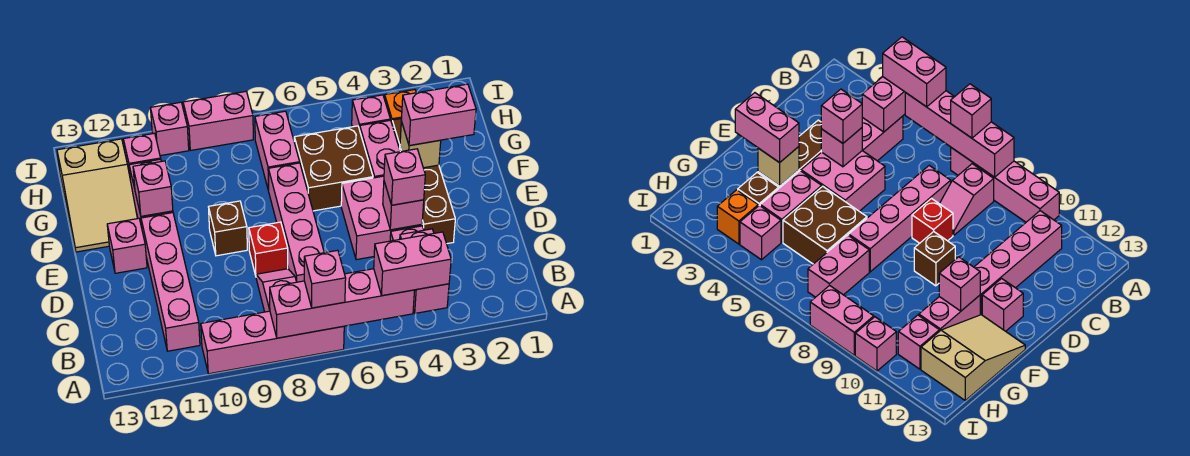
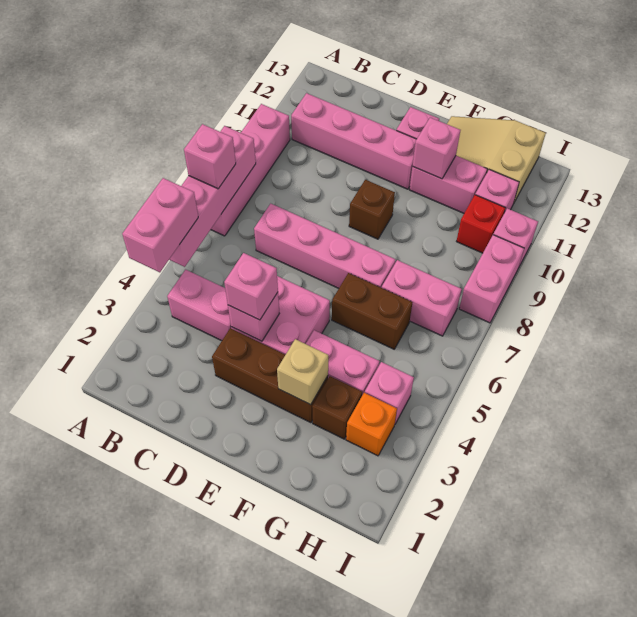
pink 1x2 brick [400,229,449,313] -> none
pink 1x2 slope [256,269,296,312] -> none
red 1x1 brick [249,222,288,276] -> red 1x1 brick moved to [456,195,505,253]
pink 1x2 brick [401,84,476,146] -> none
brown 2x2 brick [294,126,373,211] -> brown 1x2 brick [332,273,412,349]

